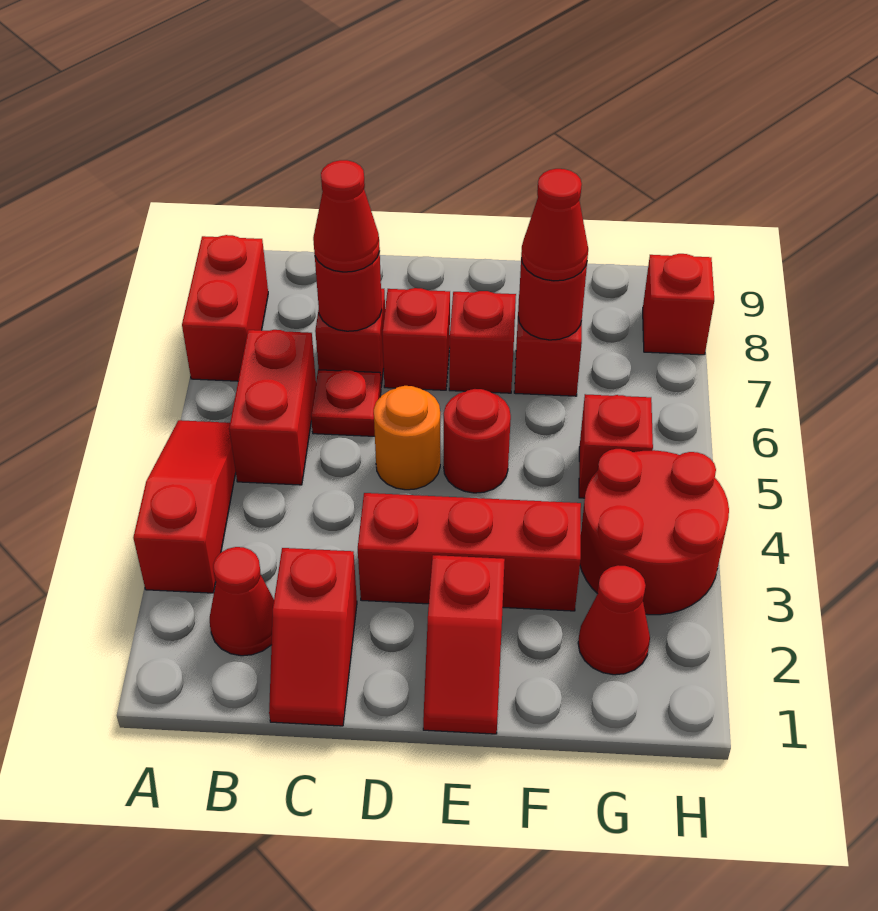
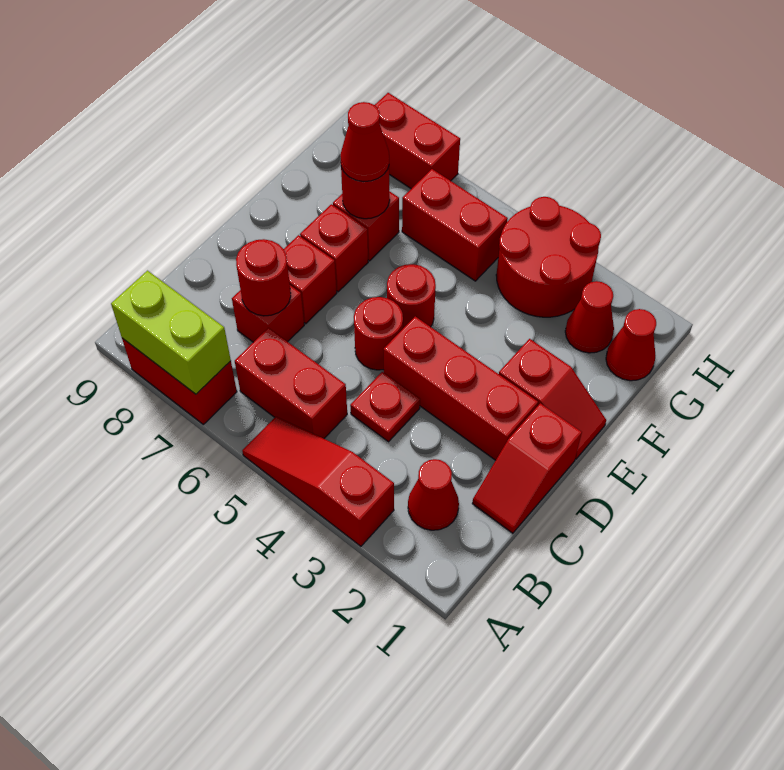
none -> lime 1x2 brick [111,271,231,394]
red 1x2 slope [269,548,357,726] -> red 1x2 slope turned to [472,403,582,533]
red 1x1 plate [311,370,381,436] -> red 1x1 plate moved to [350,372,420,442]
red 1x1 cone [313,160,380,272] -> red 1x1 cone moved to [606,309,656,381]
red 1x3 brick [358,493,581,611] -> red 1x3 brick turned to [383,316,538,460]
orange 1x1 round brick [374,386,440,490] -> red 1x1 round brick [354,297,403,370]
red 1x1 brick [579,394,653,498] -> red 1x2 brick [402,169,508,281]
red 1x1 brick [643,254,714,355] -> red 1x2 brick [375,93,460,189]

